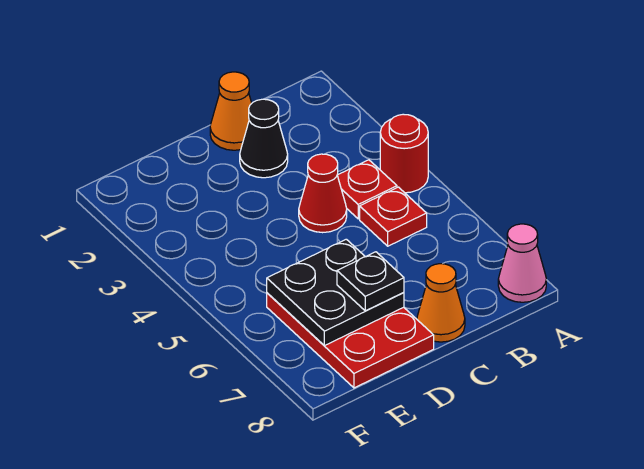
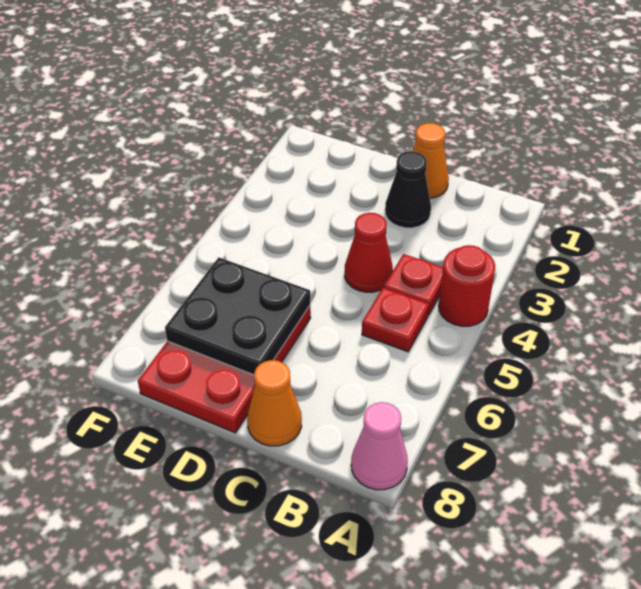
black 1x1 plate [337,252,404,311] -> none

